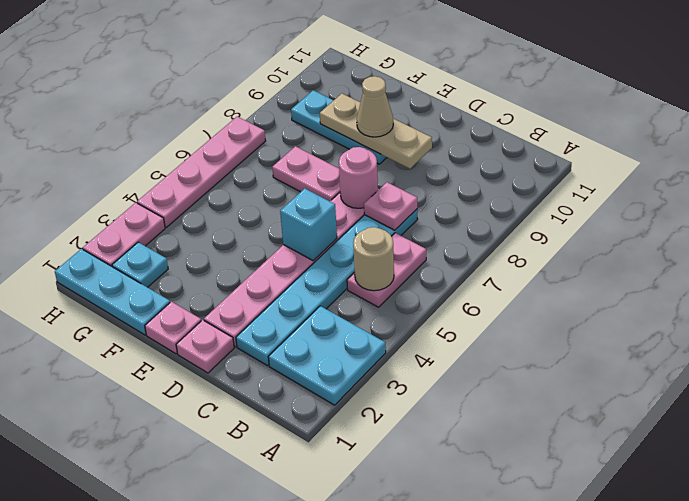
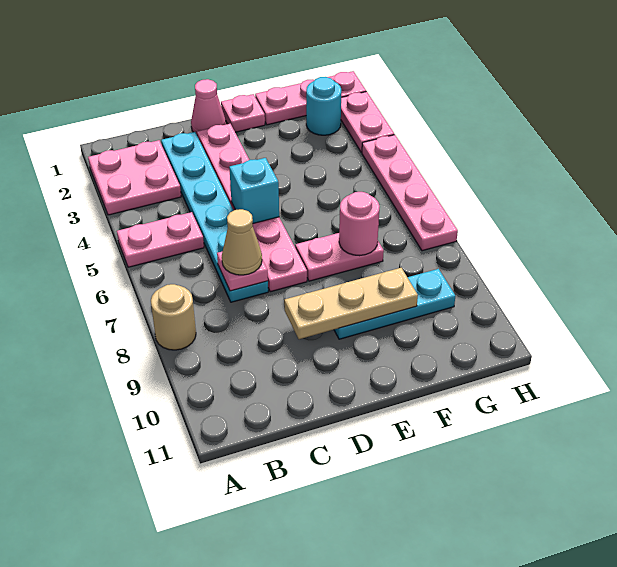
cyan 2x2 plate [268,306,386,405] -> pink 2x2 plate [88,140,181,215]
pink 1x2 plate [347,233,426,307] -> pink 1x2 plate turned to [117,212,204,267]
tan 1x1 round brick [353,227,394,291] -> tan 1x1 round brick moved to [151,284,196,350]
pink 1x1 plate [176,320,234,373] -> pink 1x1 cone [191,79,226,134]
pink 1x1 round brick [339,147,378,208] -> pink 1x1 round brick moved to [339,192,380,256]
tan 1x1 cone [357,76,393,137] -> tan 1x1 cone moved to [222,209,262,275]
cyan 1x3 plate [55,249,170,335] -> pink 1x3 plate [255,71,366,125]
cyan 1x1 plate [112,242,168,287] -> cyan 1x1 round brick [306,77,341,135]

